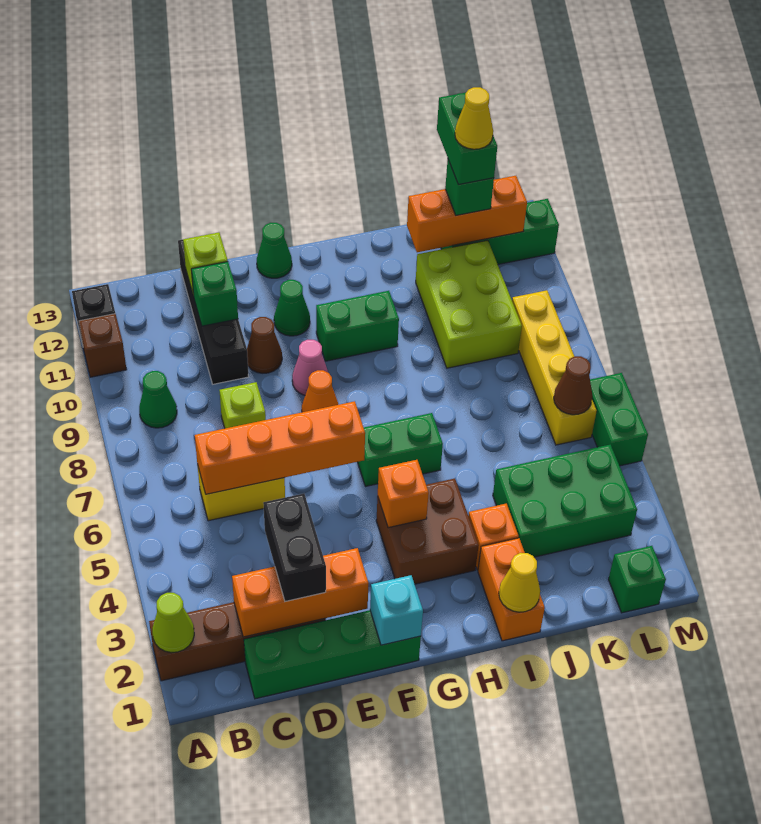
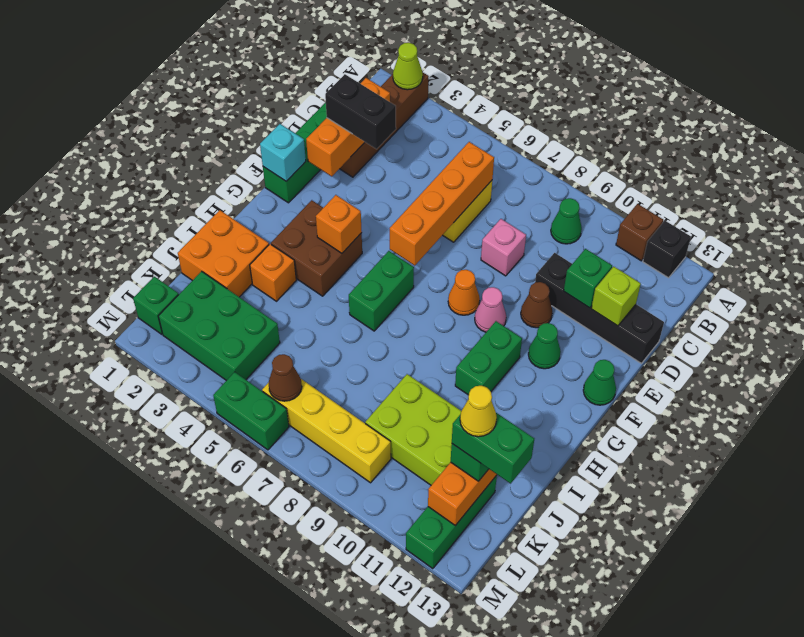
lime 1x1 brick [220,382,266,428] -> pink 1x1 brick [481,219,526,276]
orange 1x2 brick [478,538,545,641] -> orange 2x2 brick [178,210,269,297]
yellow 1x1 cone [499,553,540,612] -> none
green 2x3 brick [493,445,637,557] -> green 2x3 brick turned to [158,271,280,381]

